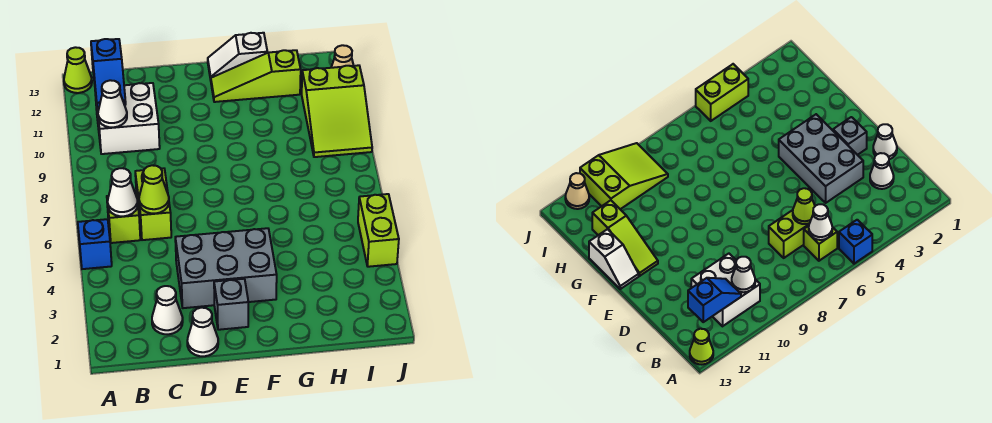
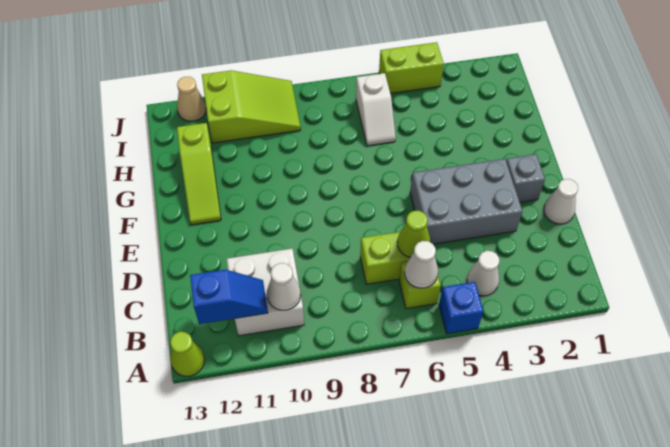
white 1x1 cone [152,286,183,334] -> white 1x1 cone moved to [467,251,499,296]
grey 2x3 brick [175,228,277,308] -> grey 2x3 brick turned to [410,159,523,244]
white 1x2 slope [208,33,267,80] -> white 1x2 slope moved to [356,73,396,146]

